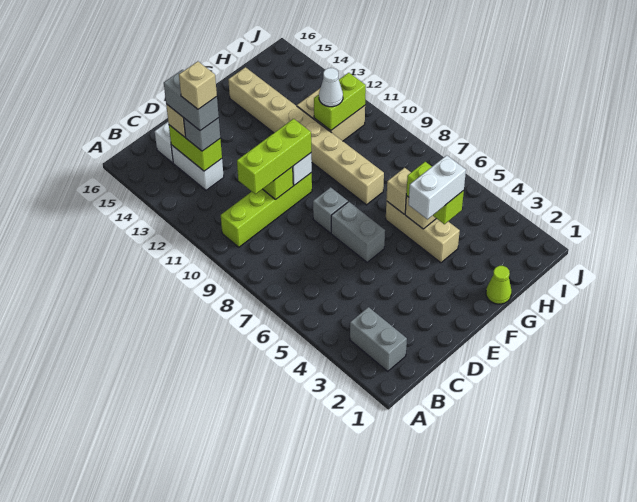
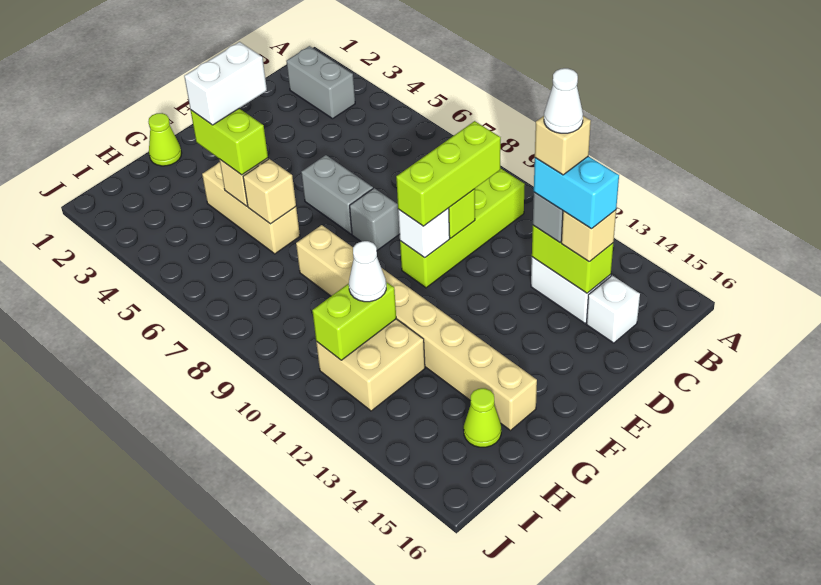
grey 1x2 brick [164,70,219,131] -> cyan 1x2 brick [534,156,619,229]
none -> white 1x1 cone [544,68,583,133]
none -> lime 1x1 cone [464,388,501,447]

